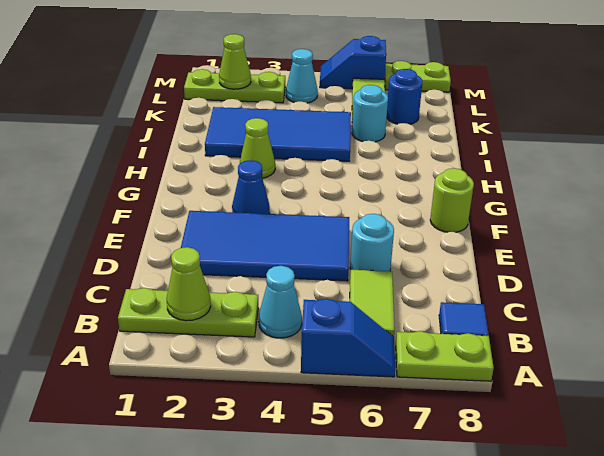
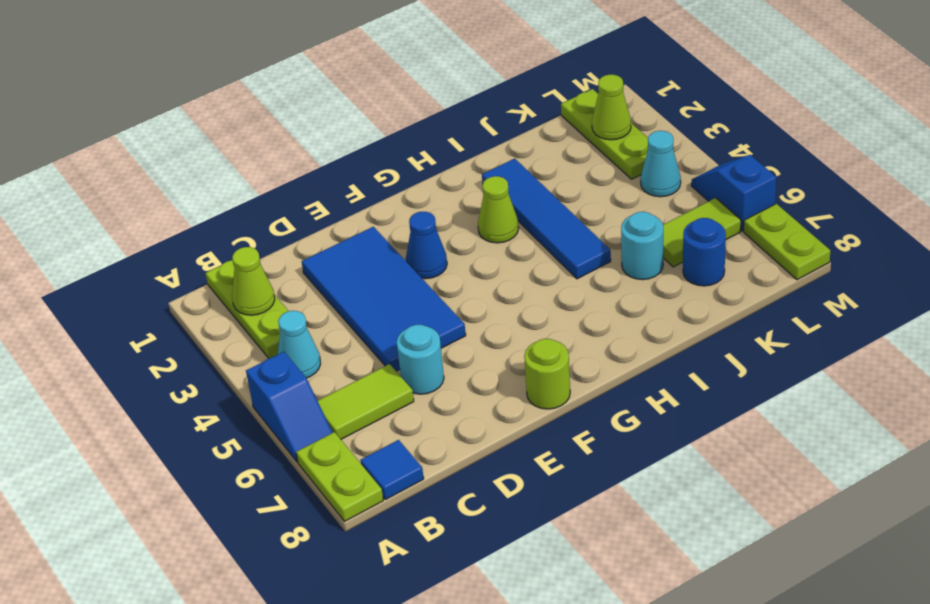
blue 2x4 tile [205,107,351,161] -> blue 1x4 tile [482,159,611,279]

